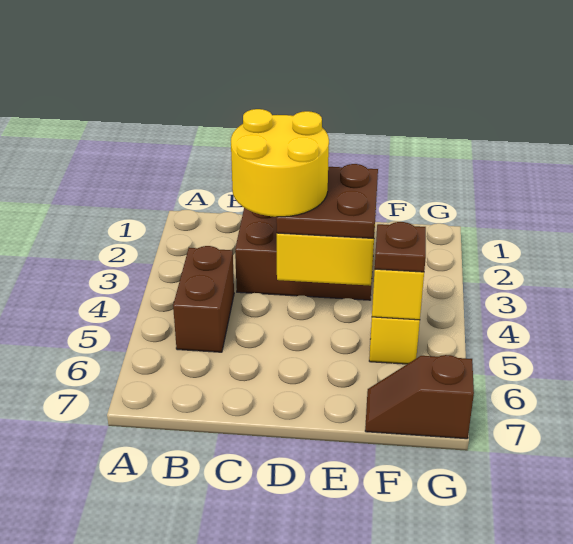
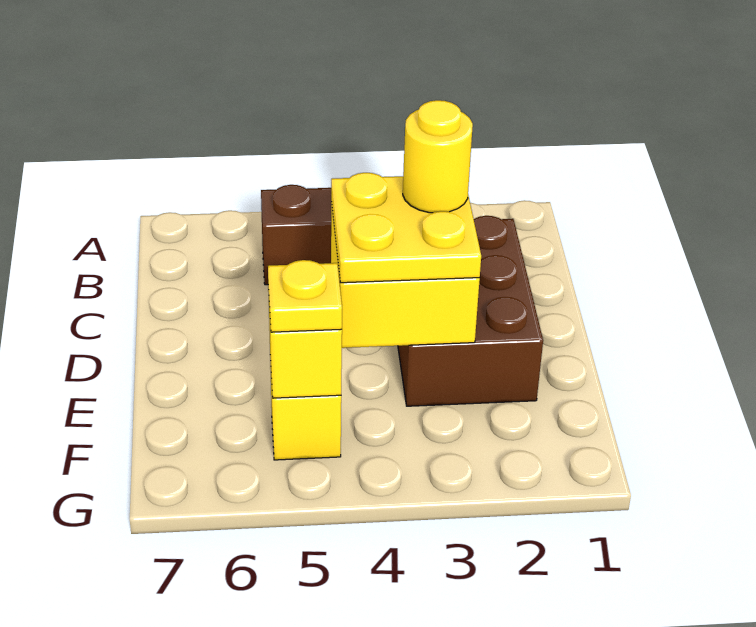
yellow 2x2 round brick [231,109,329,217] -> yellow 1x1 round brick [403,100,473,213]
brown 2x2 plate [276,164,378,238] -> yellow 2x2 plate [331,173,481,283]
brown 1x1 plate [375,222,426,272] -> yellow 1x1 plate [268,260,342,332]
brown 1x2 slope [365,355,474,439] -> none

